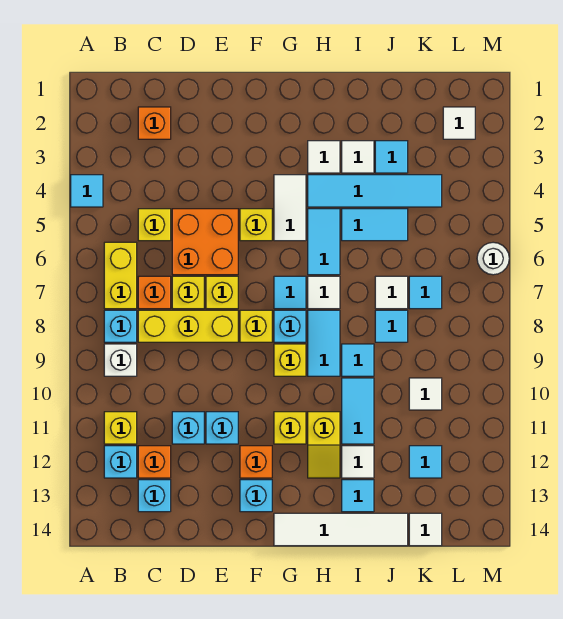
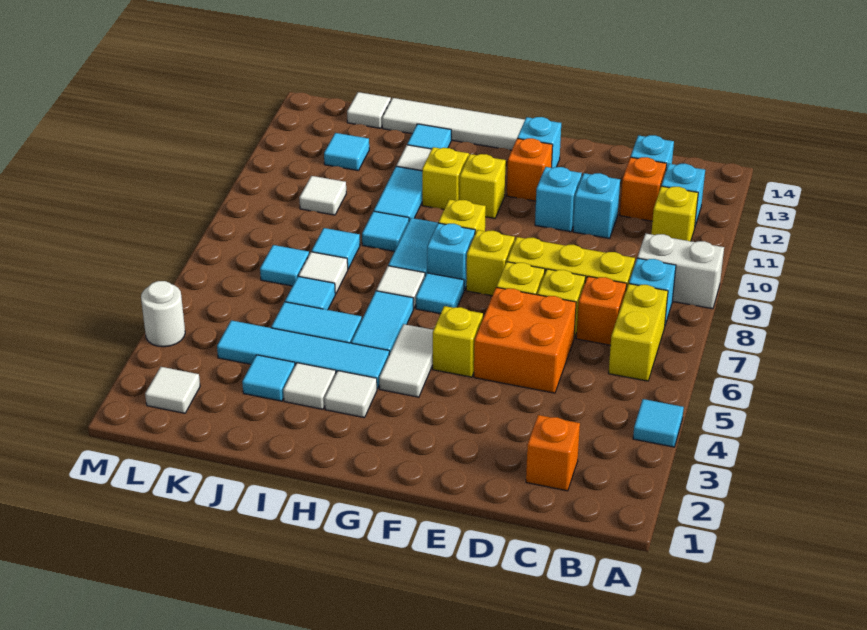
white 1x1 brick [104,344,137,376] -> white 1x2 brick [637,234,724,309]
yellow 1x1 brick [138,209,171,241] -> none
none -> cyan 1x1 tile [285,276,335,310]
white 1x1 round brick [477,242,509,275] -> white 1x1 round brick moved to [141,281,185,347]

